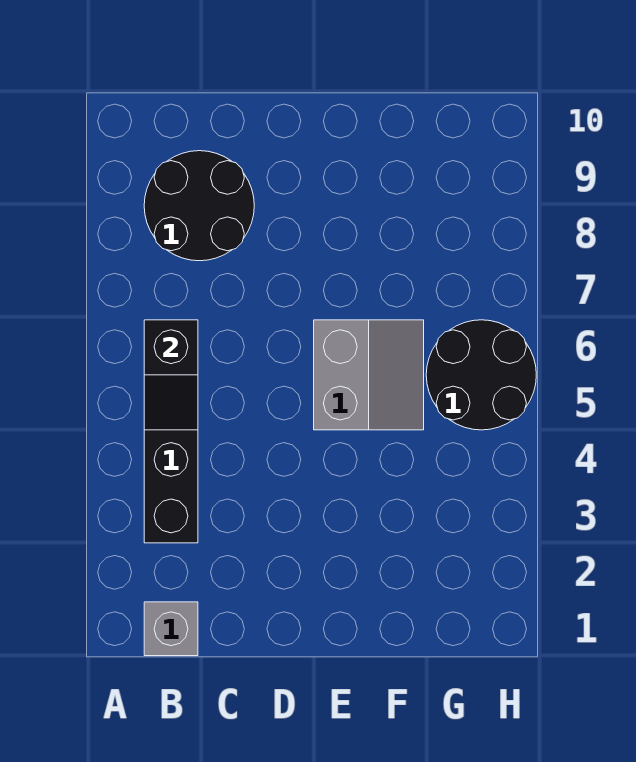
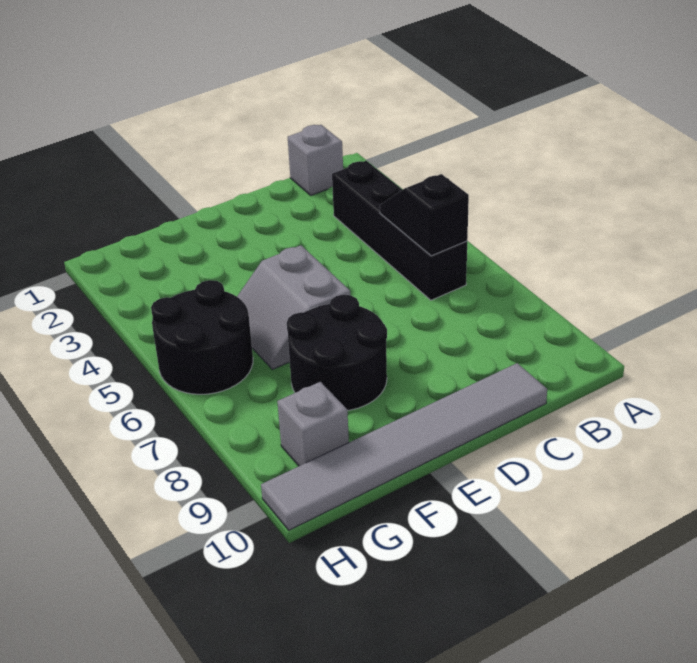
black 2x2 round brick [144,151,254,261] -> black 2x2 round brick moved to [287,295,387,411]
none -> grey 1x6 tile [261,363,547,530]
none -> grey 1x1 brick [277,382,349,466]

